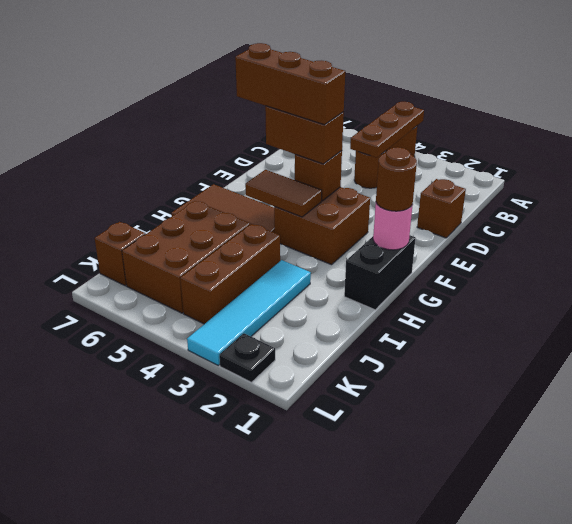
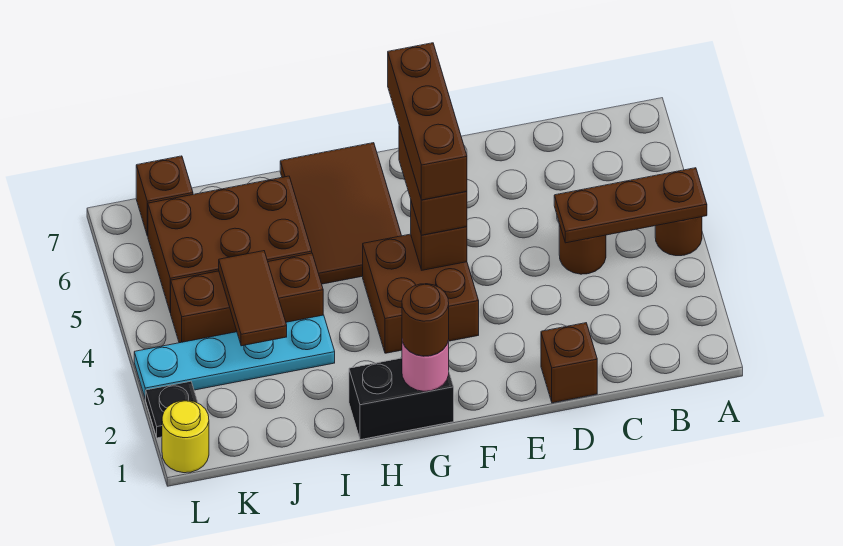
brown 1x2 tile [245,170,322,217] -> brown 1x2 tile moved to [219,251,287,346]
cyan 1x4 tile [187,260,311,365] -> cyan 1x4 plate [134,315,335,399]
none -> yellow 1x1 round brick [162,400,209,473]

